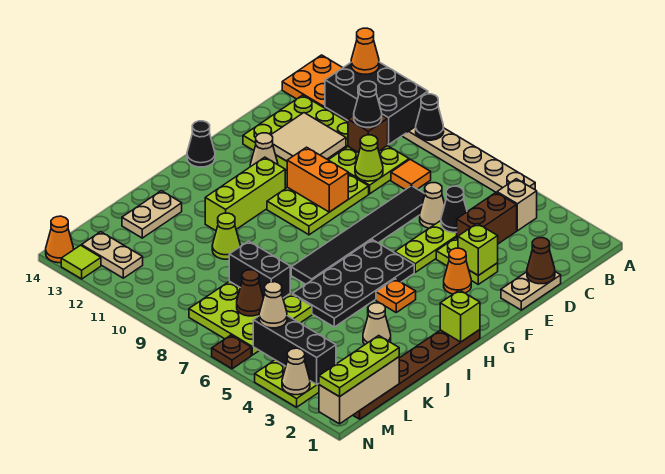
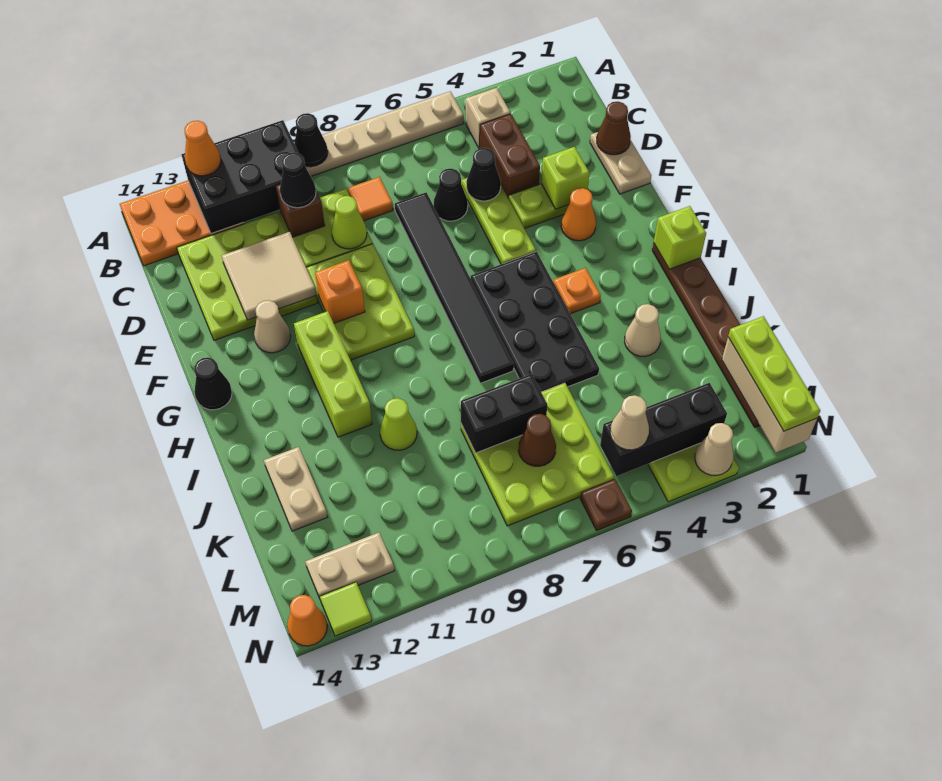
tan 1x1 cone [420,183,445,228] -> black 1x1 cone [434,168,468,221]
orange 1x2 brick [287,147,348,212] -> orange 1x1 brick [315,260,365,323]

